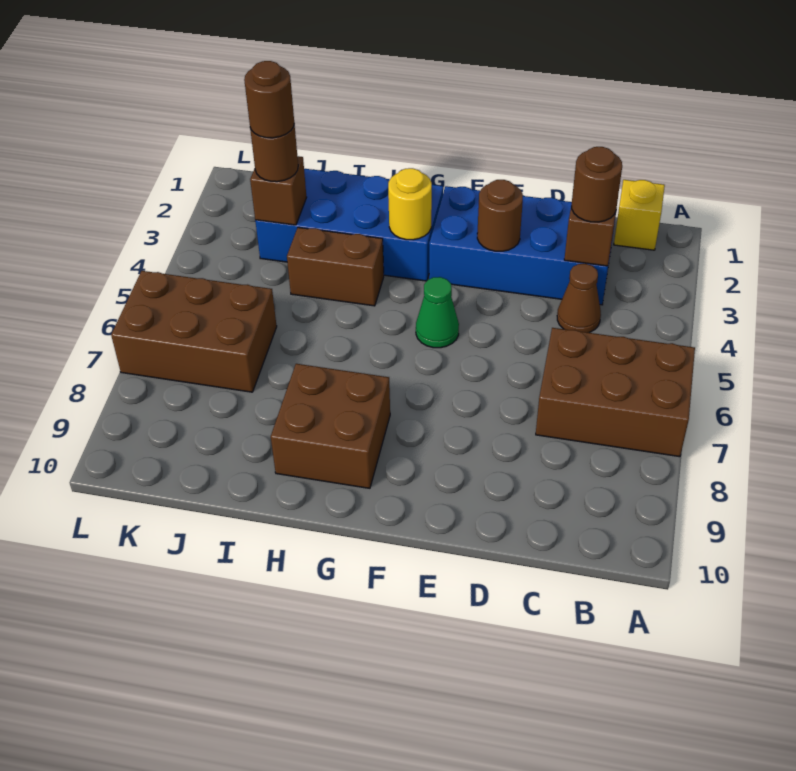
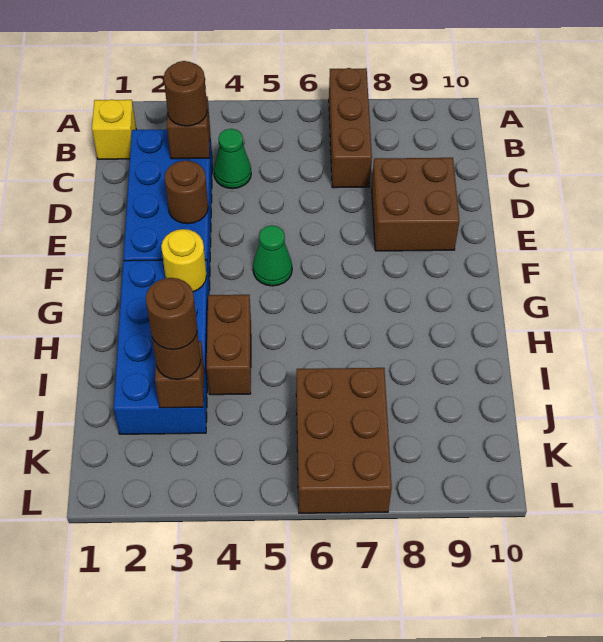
brown 2x3 brick [536,328,695,457] -> brown 1x3 brick [329,68,372,188]
brown 1x1 cone [557,264,601,333] -> green 1x1 cone [214,129,251,189]
brown 2x2 brick [271,364,390,488] -> brown 2x2 brick moved to [372,158,459,251]

